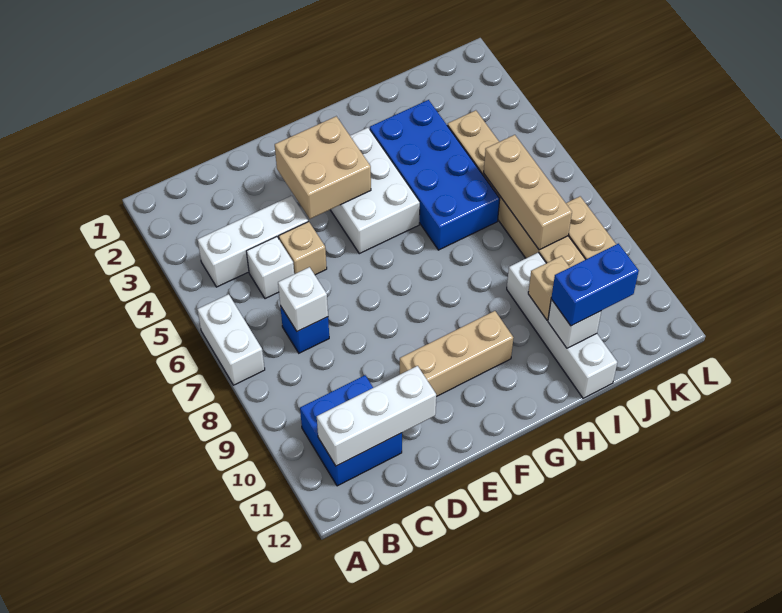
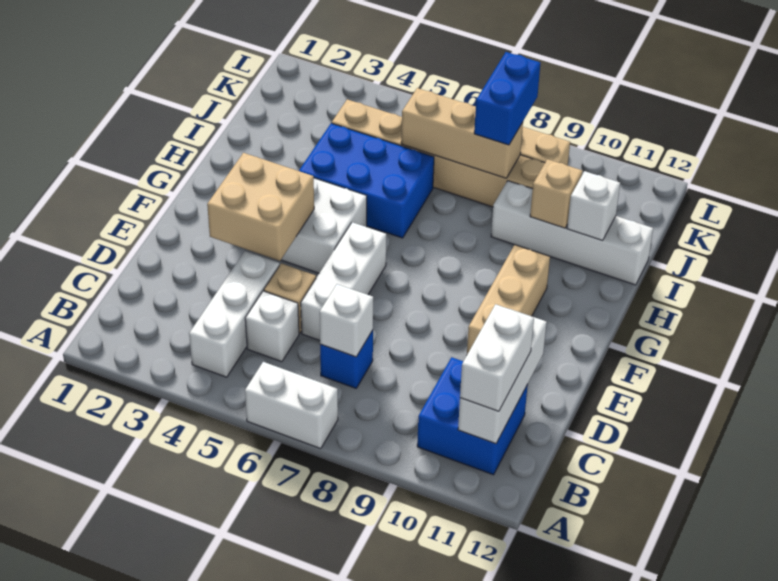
none -> white 1x2 brick [460,304,534,411]
none -> white 1x3 brick [301,222,386,340]
blue 2x4 brick [370,100,500,250] -> blue 2x3 brick [299,123,434,238]
blue 1x2 brick [551,244,639,326] -> blue 1x2 brick moved to [474,52,540,145]

